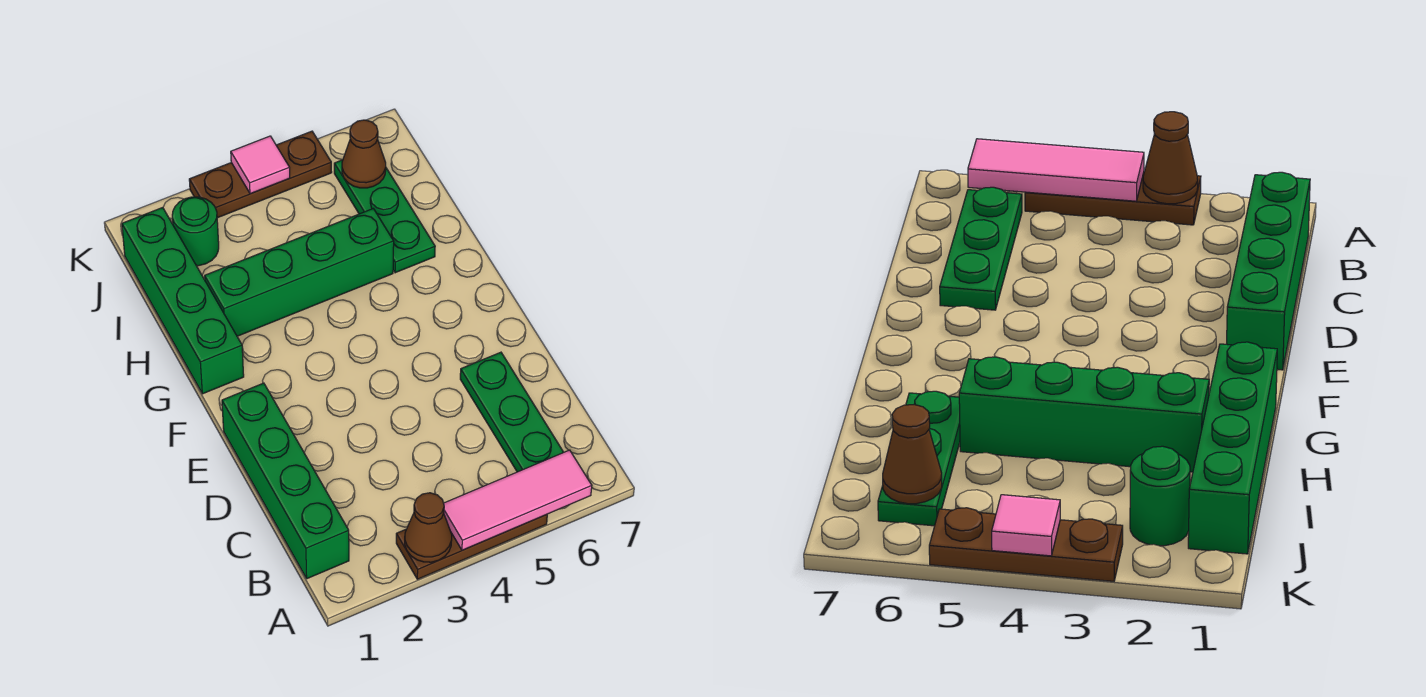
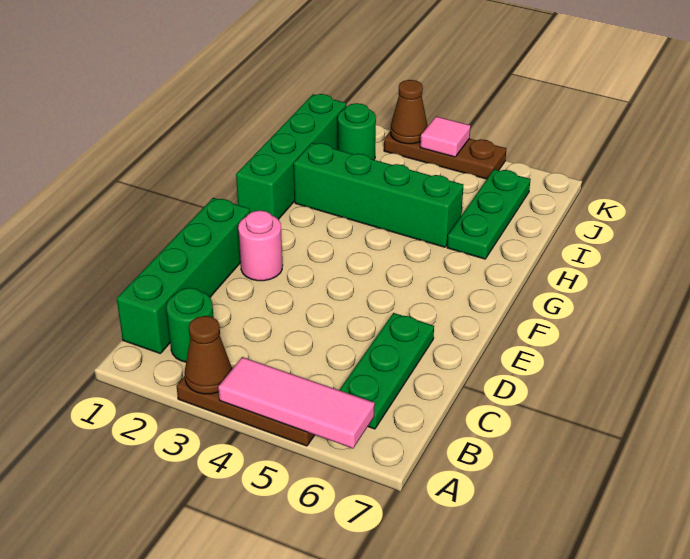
none -> green 1x1 round brick [166,288,214,362]
none -> pink 1x1 round brick [238,210,283,281]
brown 1x1 cone [342,120,386,188] -> brown 1x1 cone moved to [390,80,428,144]

